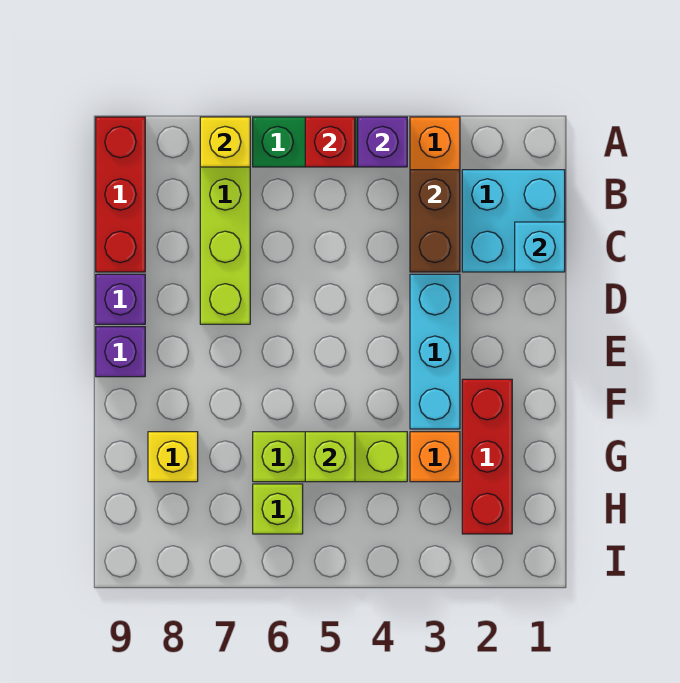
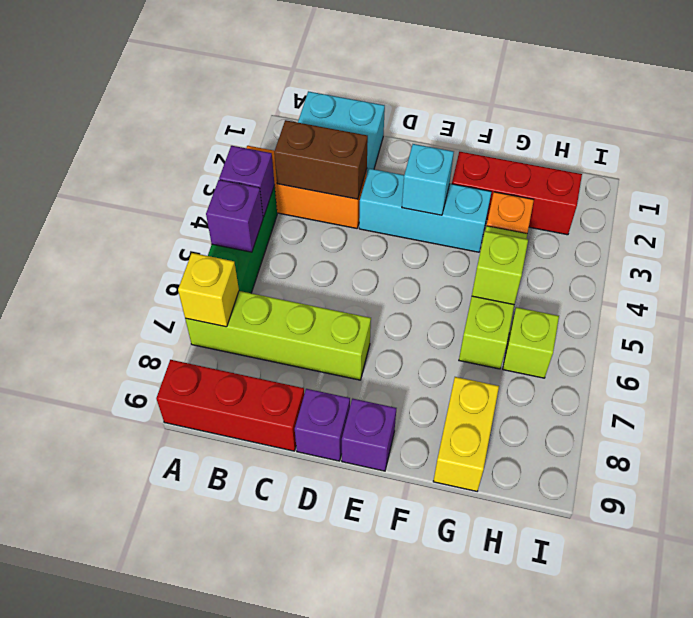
red 1x1 brick [305,117,355,167] -> purple 1x1 brick [206,180,263,252]
cyan 1x1 brick [515,222,565,272] -> cyan 1x1 brick moved to [402,144,454,215]
yellow 1x1 brick [148,432,198,482] -> yellow 1x2 brick [433,377,499,491]

